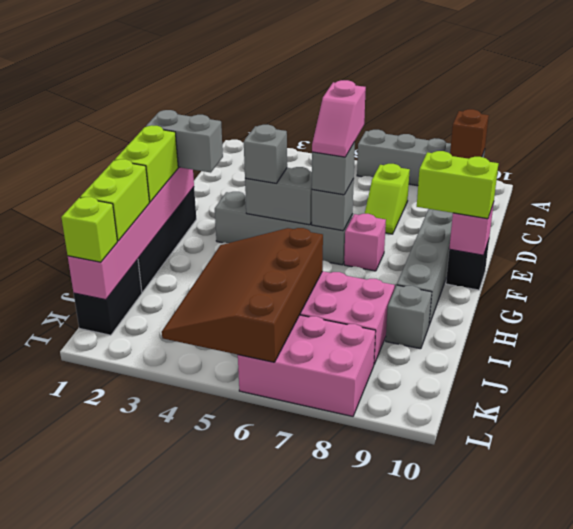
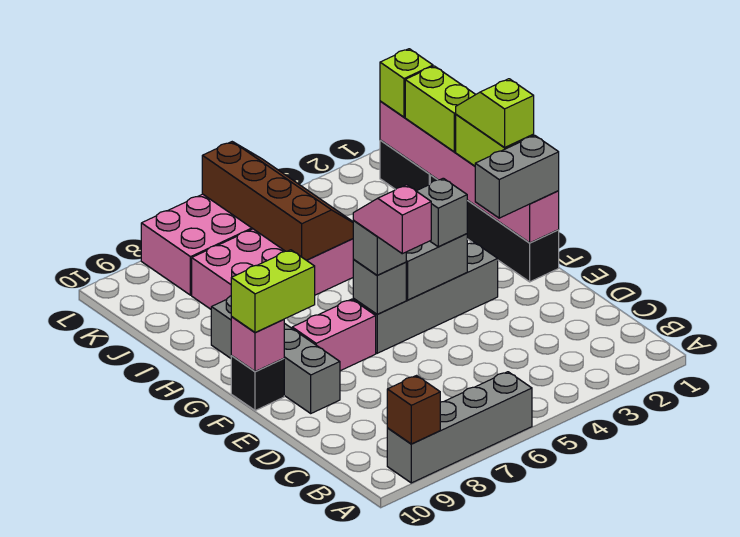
lime 1x2 slope [365,164,410,234] -> lime 1x2 slope moved to [456,79,534,148]
pink 1x1 brick [344,214,386,271] -> pink 1x2 brick [292,299,376,371]
brown 3x4 slope [162,228,323,362] -> brown 2x4 slope [202,142,353,260]
grey 1x1 brick [386,285,432,349] -> none

